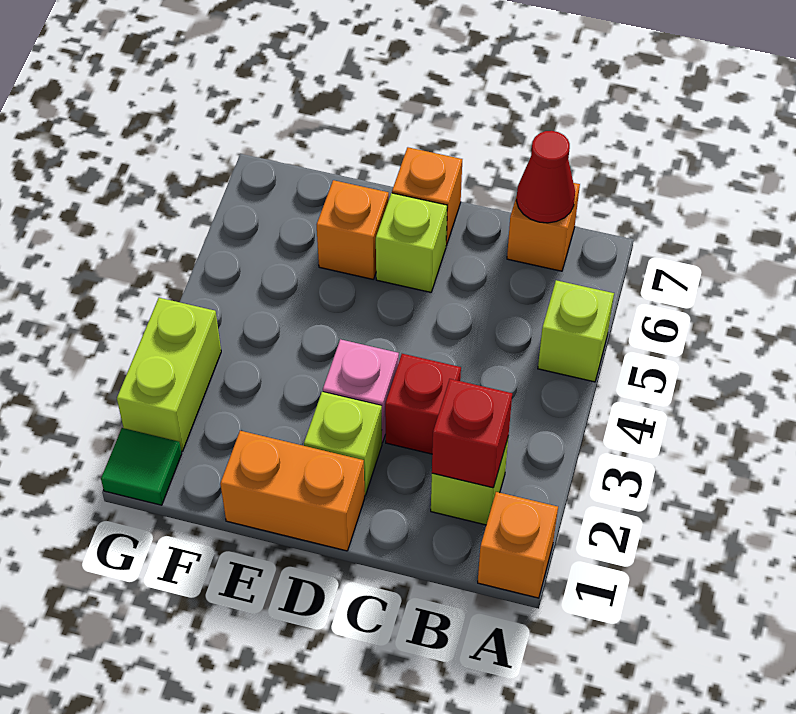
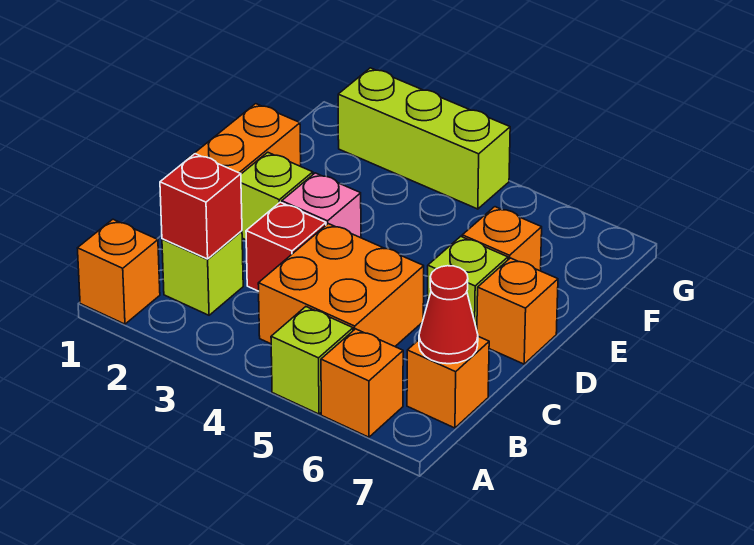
none -> orange 1x1 brick [321,329,403,437]
none -> orange 2x2 brick [258,224,424,346]
green 1x1 tile [101,428,182,505] -> none
lime 1x2 brick [117,298,221,452] -> lime 1x3 brick [338,68,510,209]

